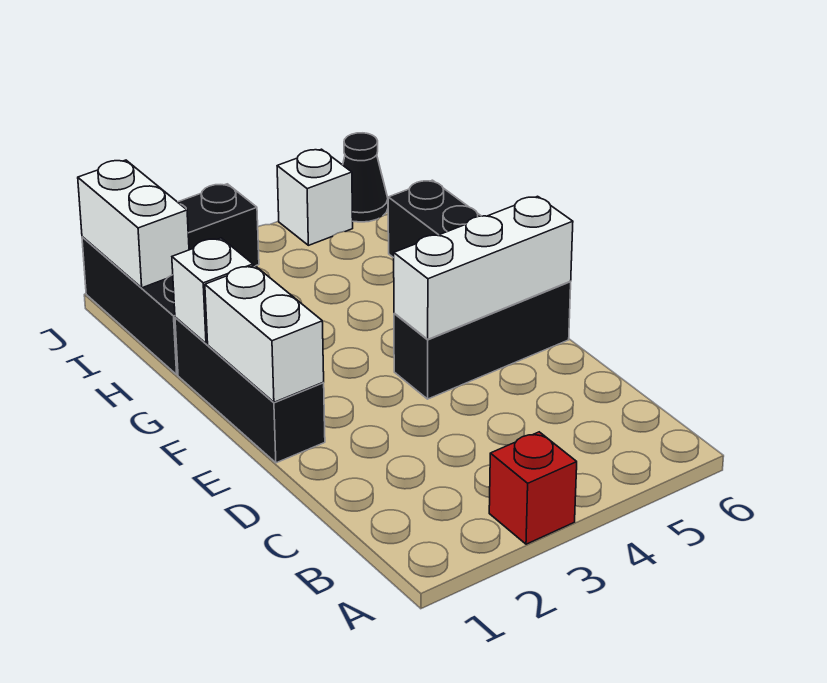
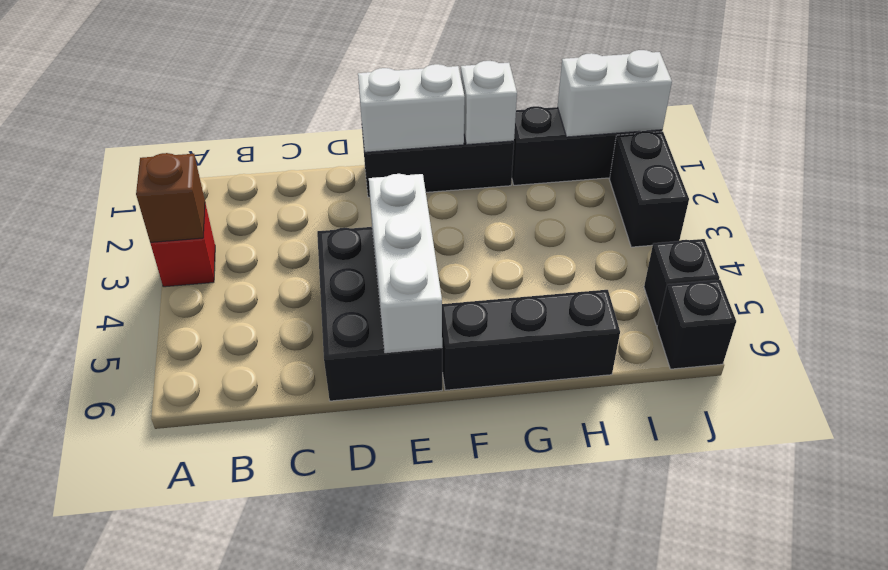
none -> brown 1x1 brick [136,153,205,242]
black 1x3 brick [394,281,571,399] -> black 2x3 brick [317,227,442,401]
white 1x1 brick [277,149,353,245] -> black 1x1 brick [644,239,719,326]
black 1x1 cone [343,133,388,222] -> black 1x1 brick [657,280,736,369]

